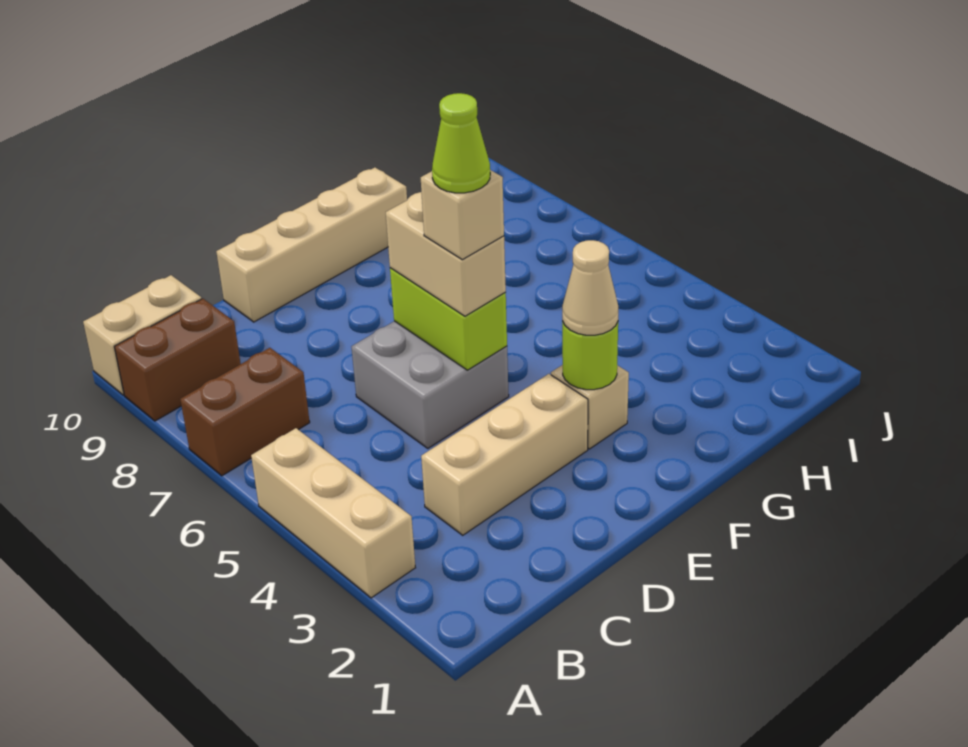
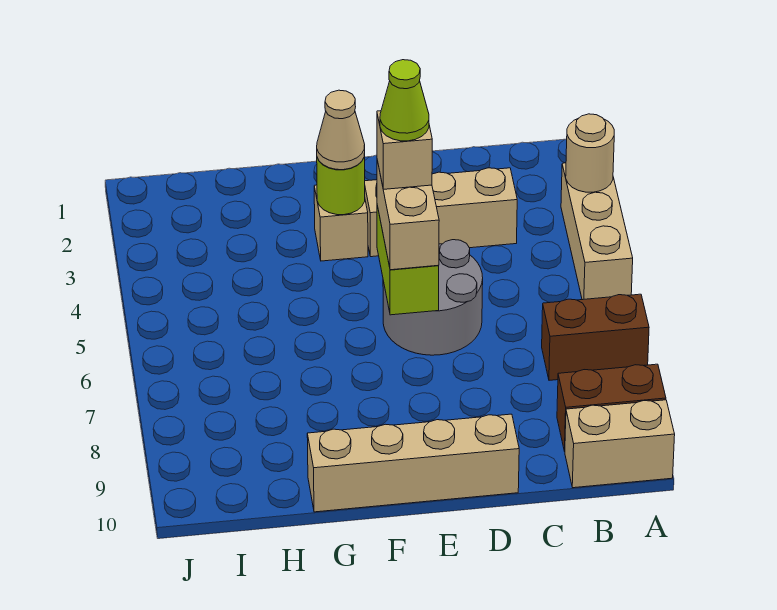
none -> tan 1x1 round brick [566,114,614,192]
grey 2x2 brick [352,321,509,448] -> grey 2x2 round brick [383,240,483,355]

